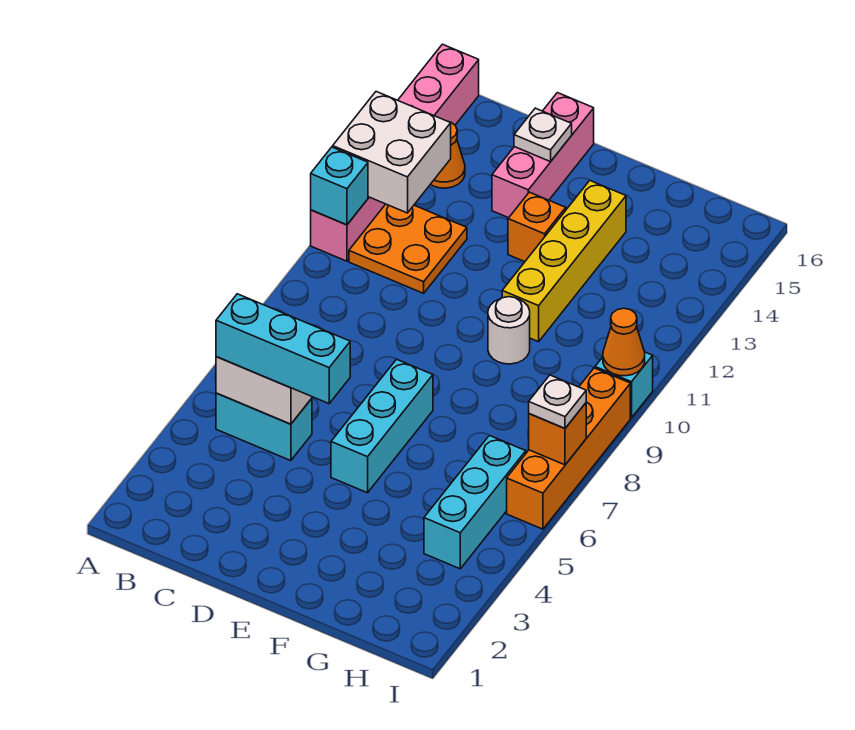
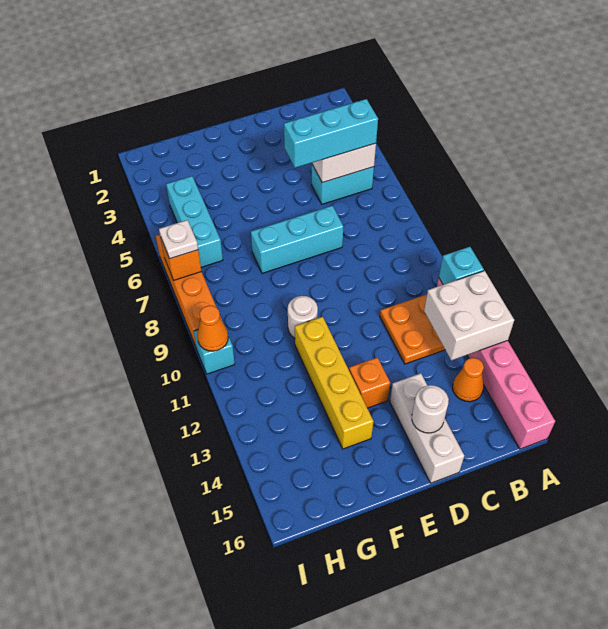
pink 1x3 brick [492,93,594,218] -> white 1x3 brick [390,373,464,483]
white 1x1 plate [514,108,572,162] -> white 1x1 round brick [412,385,449,433]
cyan 1x3 brick [331,359,433,493] -> cyan 1x3 brick turned to [251,206,343,273]

